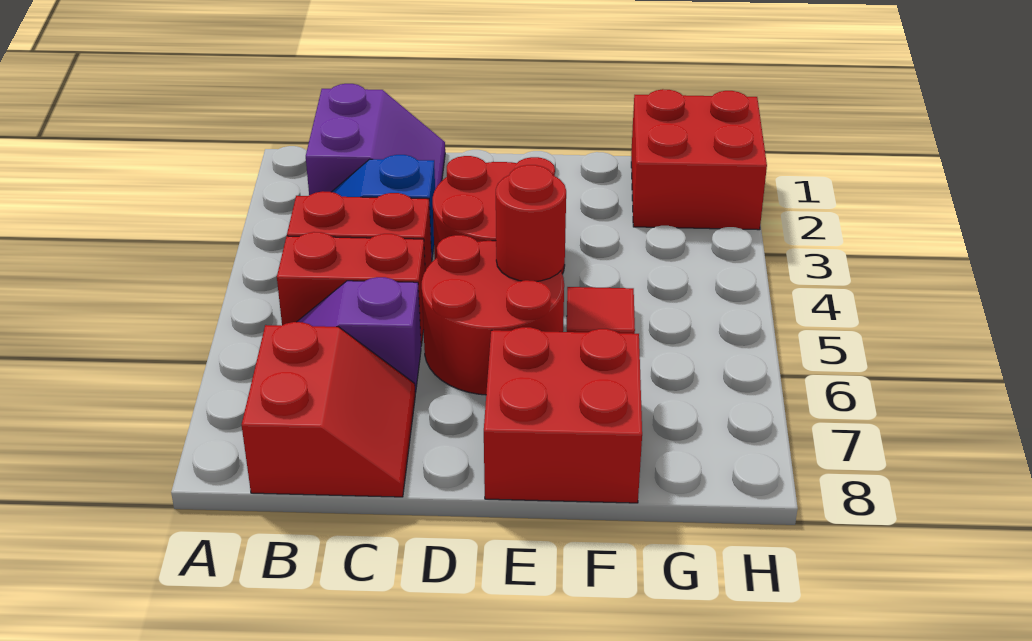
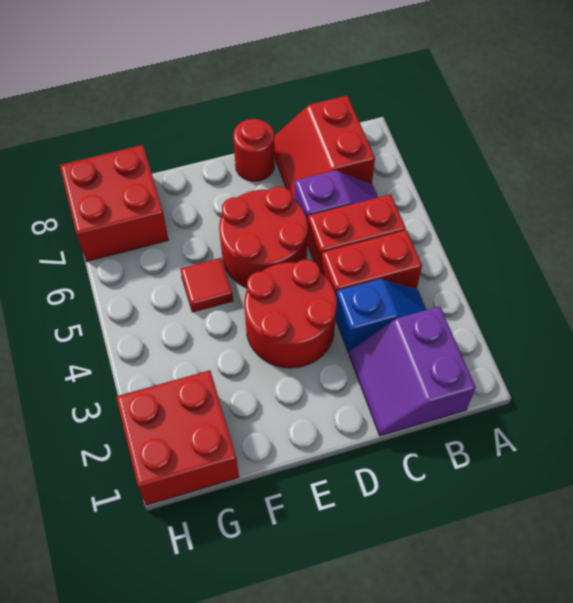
red 1x1 round brick [496,165,566,281] -> red 1x1 round brick moved to [233,119,275,181]
red 2x2 brick [484,327,642,503] -> red 2x2 brick moved to [60,145,169,262]

